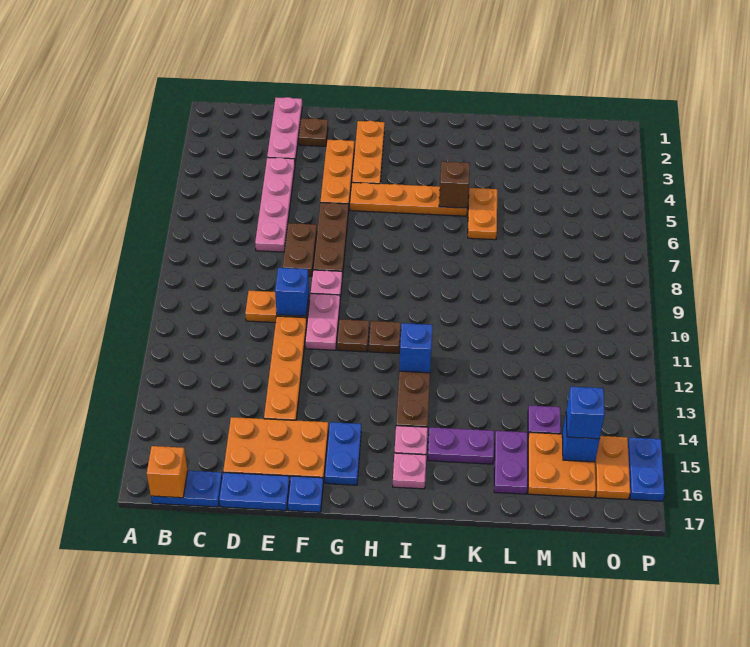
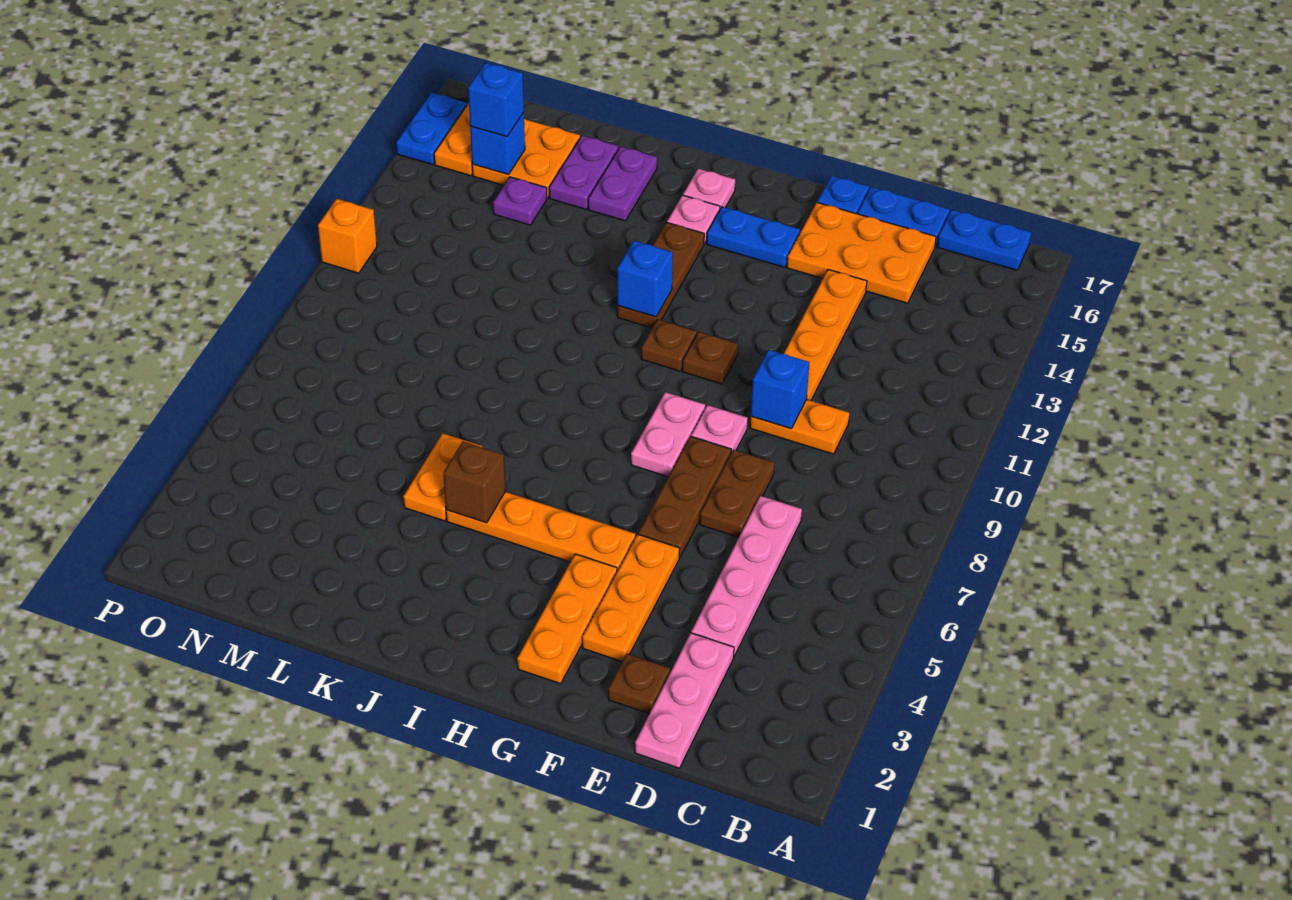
orange 1x1 brick [147,446,188,498] -> orange 1x1 brick moved to [318,199,377,273]
pink 1x2 plate [305,294,340,350] -> pink 1x2 plate moved to [631,392,705,477]
blue 1x2 plate [325,422,361,485] -> blue 1x2 plate turned to [707,207,800,267]
purple 1x2 plate [428,427,494,464] -> purple 1x2 plate turned to [588,147,657,221]

